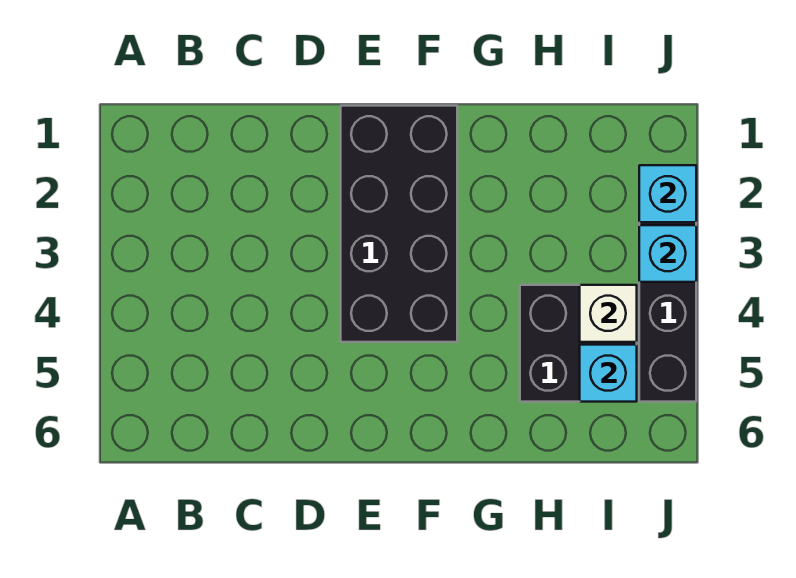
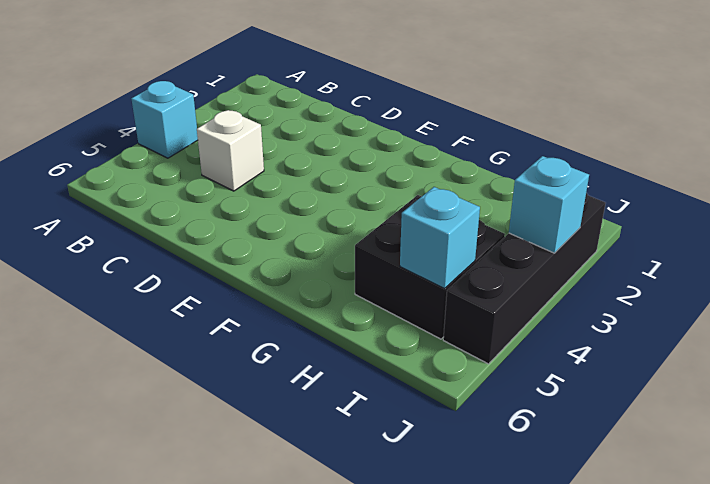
black 2x4 brick [341,106,457,342] -> none
white 1x1 brick [580,285,637,342] -> white 1x1 brick moved to [197,110,264,191]
cyan 1x1 brick [639,165,696,222] -> cyan 1x1 brick moved to [131,81,198,158]

